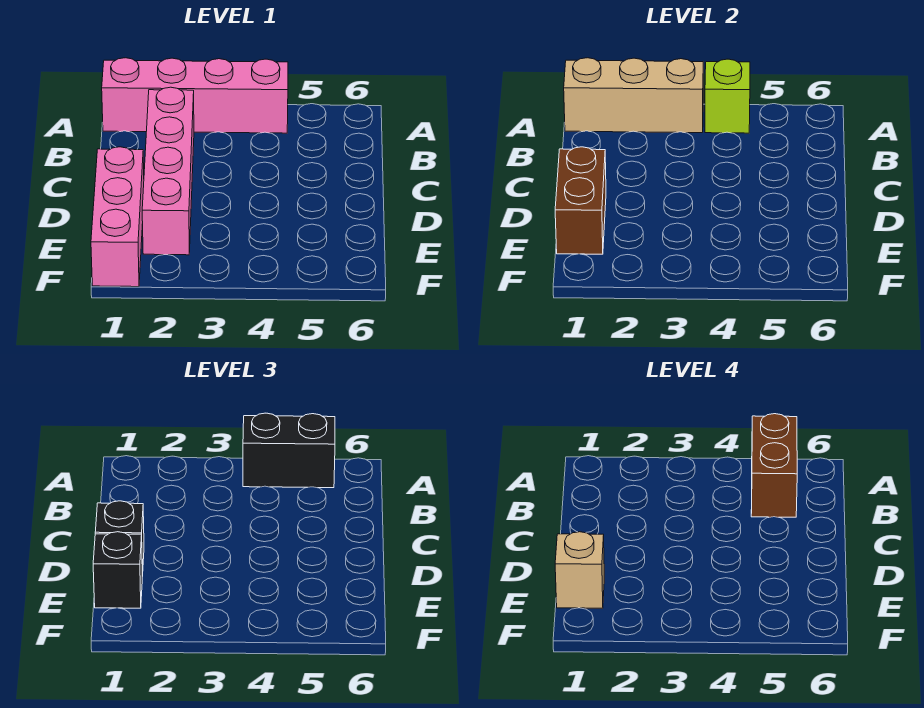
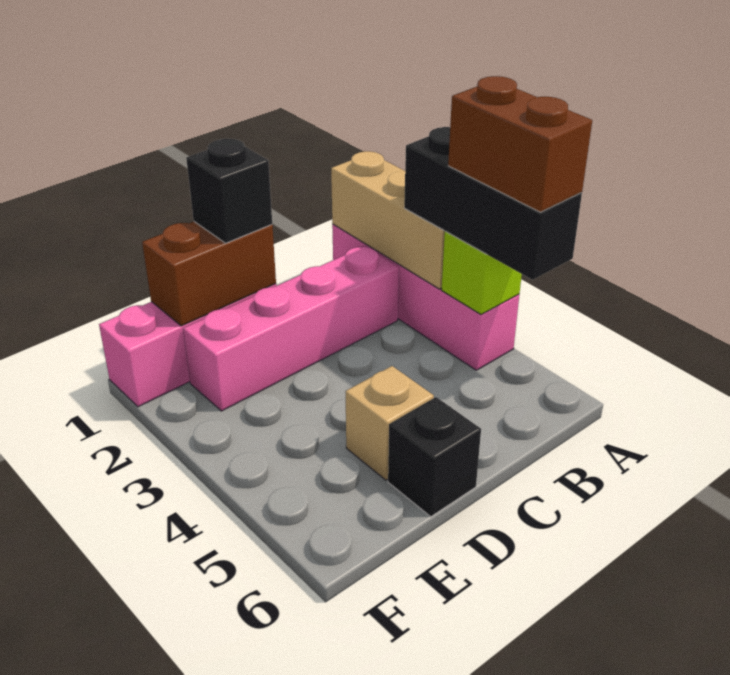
black 1x2 brick [243,413,335,488] -> black 1x3 brick [404,127,582,280]
brown 1x2 brick [751,414,797,517] -> brown 1x2 brick turned to [448,76,592,212]
black 1x1 brick [93,532,142,608] -> black 1x1 brick moved to [388,397,481,517]
tan 1x1 brick [555,532,604,608] -> tan 1x1 brick moved to [346,366,434,480]

